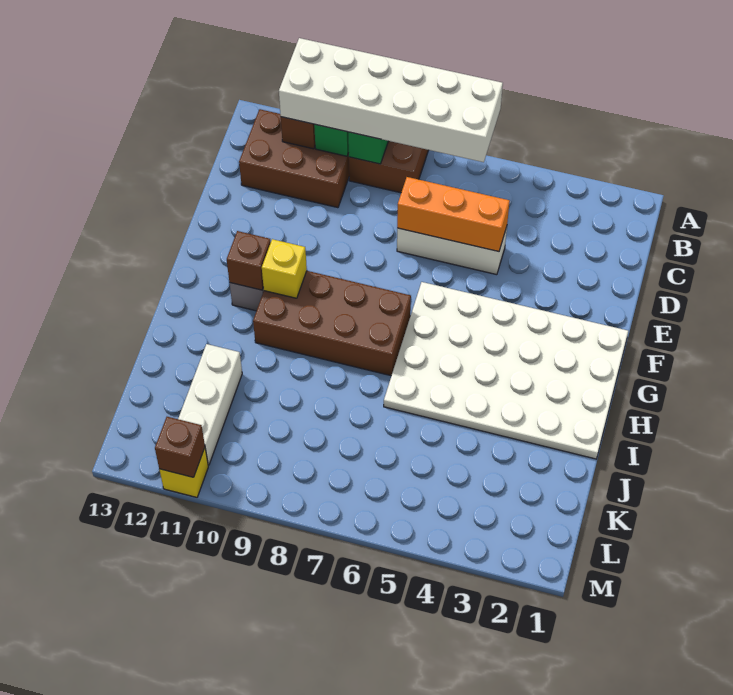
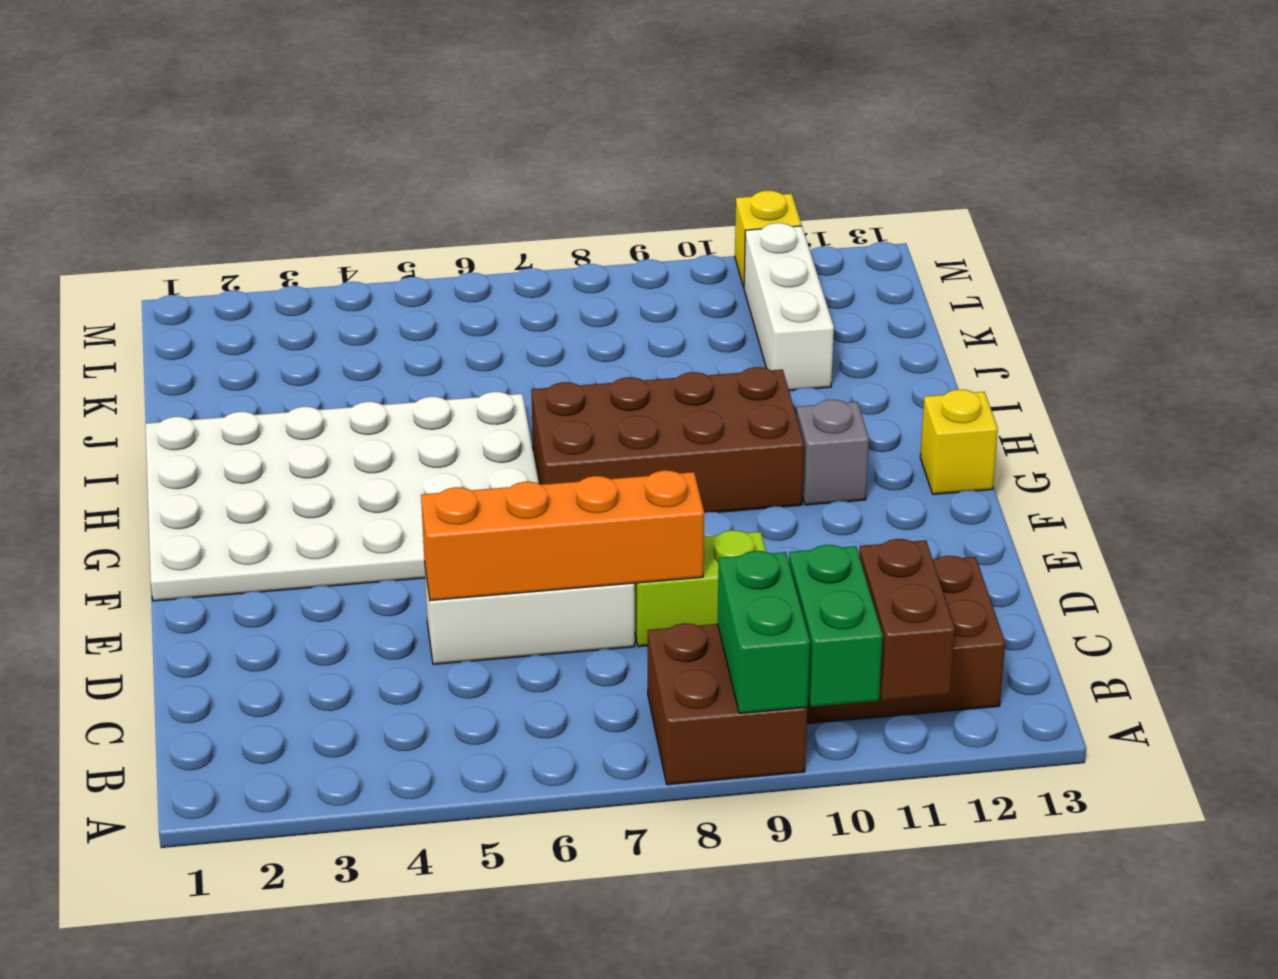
white 2x6 brick [279,38,503,162] -> none
orange 1x3 brick [397,177,510,252] -> orange 1x4 brick [421,470,704,600]
none -> lime 1x2 brick [634,530,766,647]
yellow 1x1 brick [262,239,307,298] -> yellow 1x1 brick moved to [920,390,998,494]
brown 1x1 brick [227,231,271,290] -> none
brown 1x1 brick [155,417,205,477] -> none

